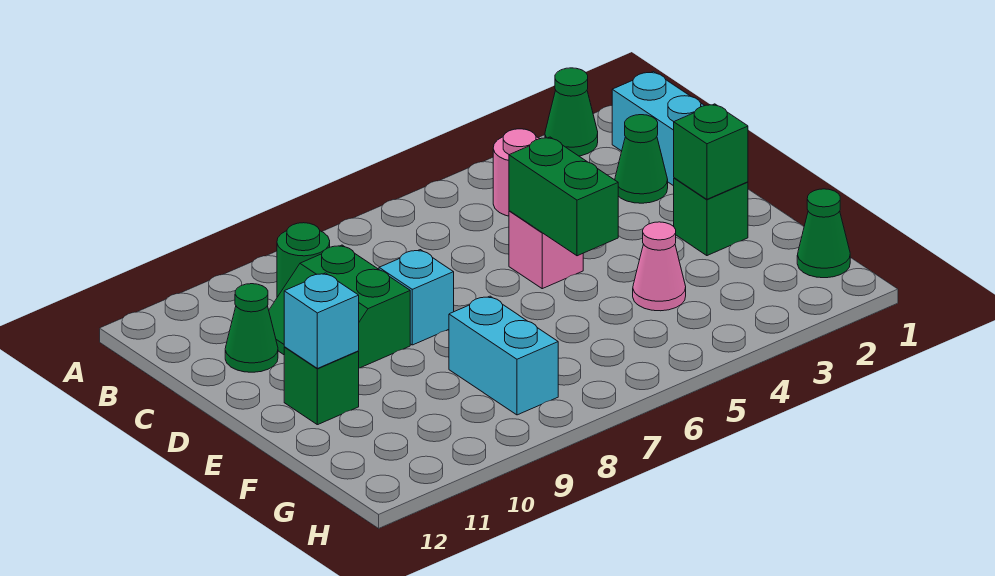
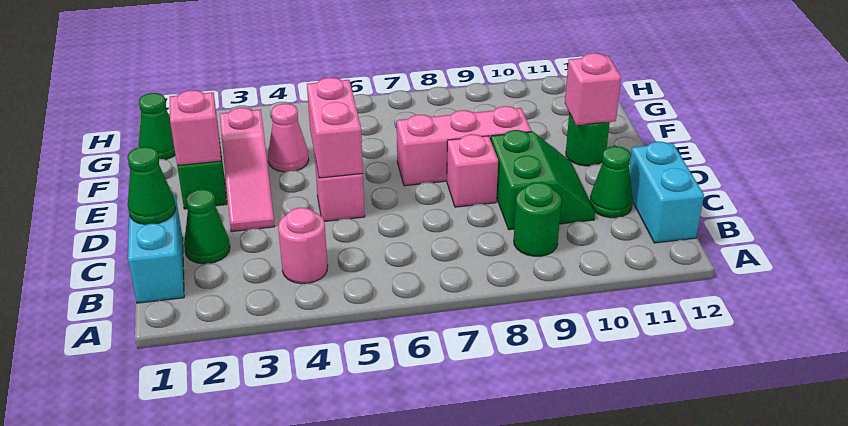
green 1x1 cone [545,68,598,156] -> green 1x1 cone moved to [128,147,176,225]
none -> pink 1x3 slope [220,108,275,232]
green 1x2 brick [509,137,618,256] -> pink 1x2 brick [307,78,363,178]
cyan 1x1 brick [379,250,454,345] -> pink 1x1 brick [447,134,498,207]
green 1x1 brick [674,104,748,199] -> pink 1x1 brick [170,90,221,166]
none -> pink 1x3 brick [397,106,531,186]
green 1x1 brick [284,347,359,425] -> green 1x1 round brick [566,113,610,166]
cyan 1x1 brick [284,273,359,368] -> pink 1x1 brick [565,53,621,125]
cyan 1x2 brick [449,296,558,415] -> cyan 1x2 brick moved to [629,142,704,243]

